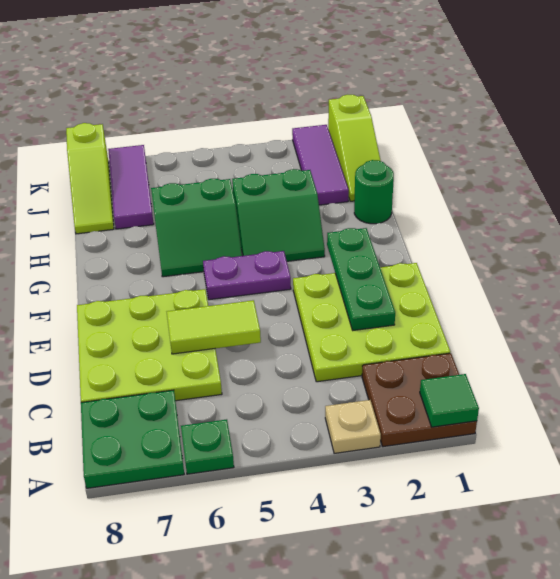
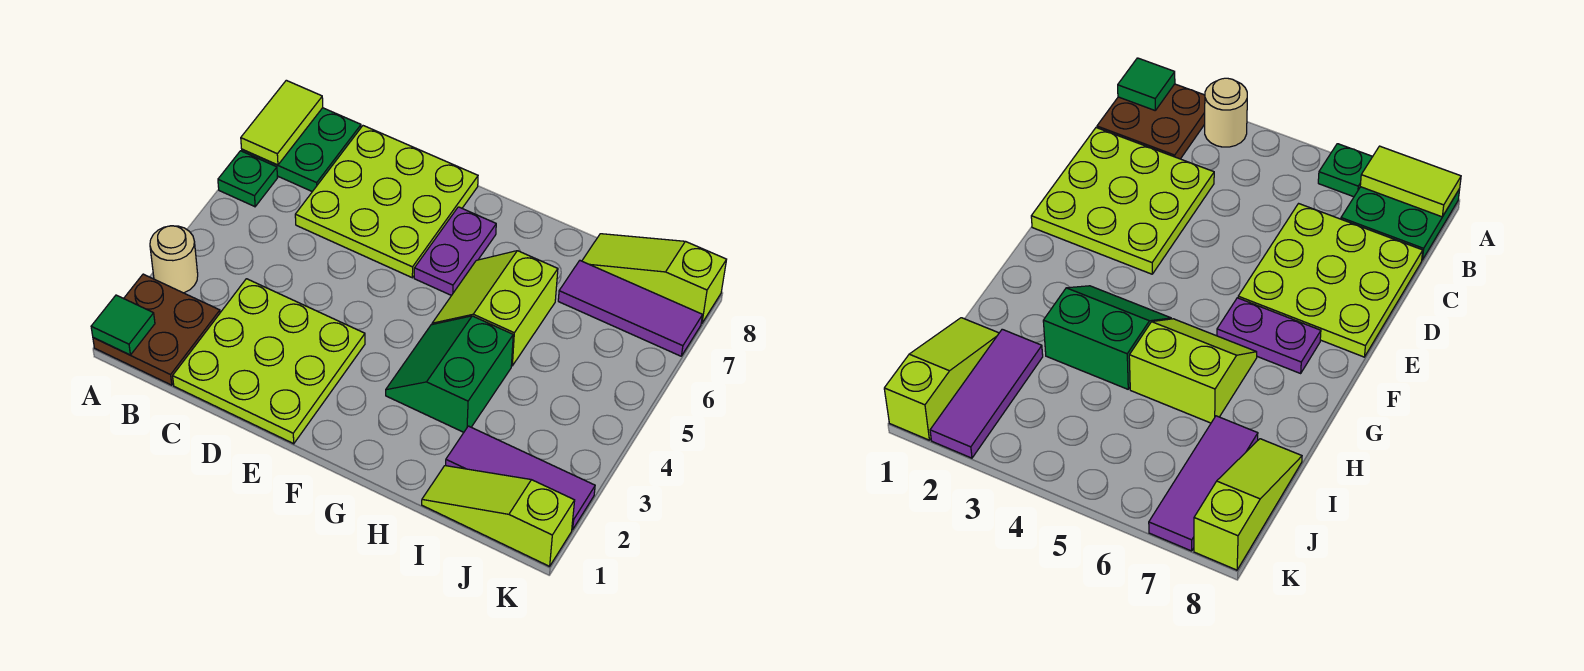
tan 1x1 plate [325,400,381,453] -> tan 1x1 round brick [150,226,198,293]
green 1x3 plate [327,228,395,330] -> none
lime 1x2 tile [167,300,261,354] -> lime 1x2 tile moved to [241,80,323,165]
purple 1x2 plate [203,251,291,300] -> purple 1x2 plate moved to [414,207,496,296]
green 2x2 slope [151,179,242,277] -> lime 2x2 slope [432,251,558,366]
green 1x1 round brick [354,160,394,224] -> none

